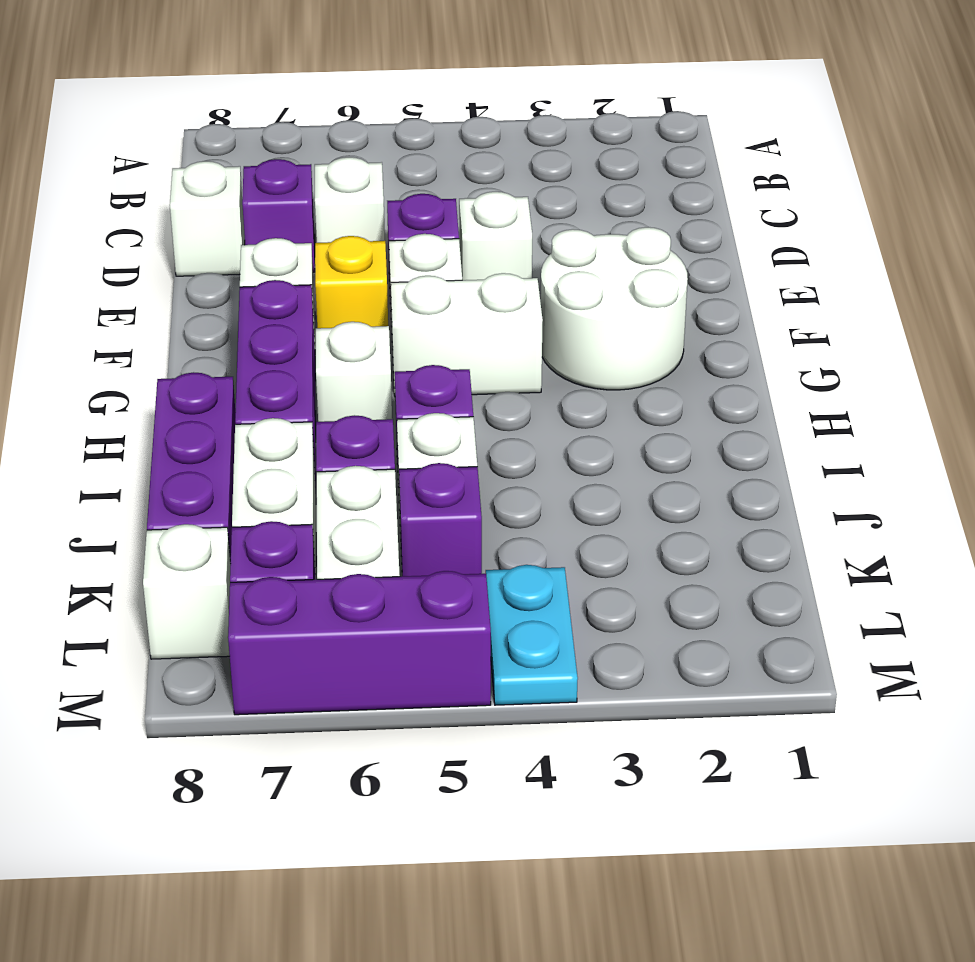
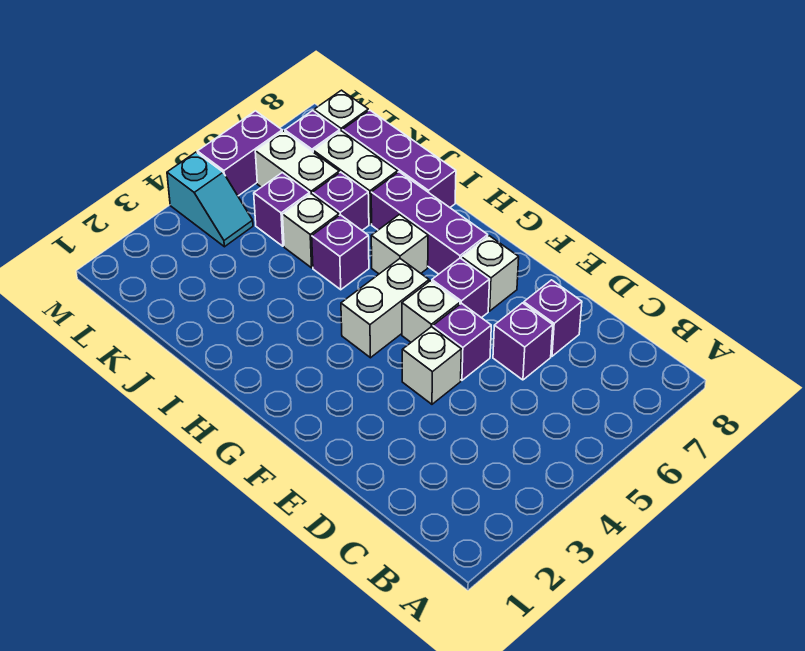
white 1x1 brick [315,157,385,243] -> purple 1x1 brick [493,303,553,380]
white 1x1 brick [170,161,245,276] -> none
white 2x2 round brick [541,227,688,390] -> none
yellow 1x1 brick [315,236,388,328] -> purple 1x1 brick [432,258,490,318]
cyan 1x2 plate [486,565,578,705] -> cyan 1x2 slope [167,152,253,247]
purple 1x3 brick [228,571,491,715] -> purple 1x2 brick [197,111,282,196]

